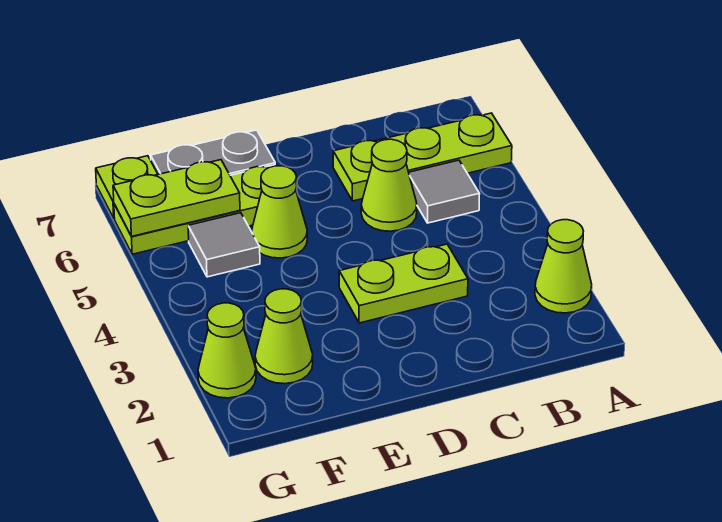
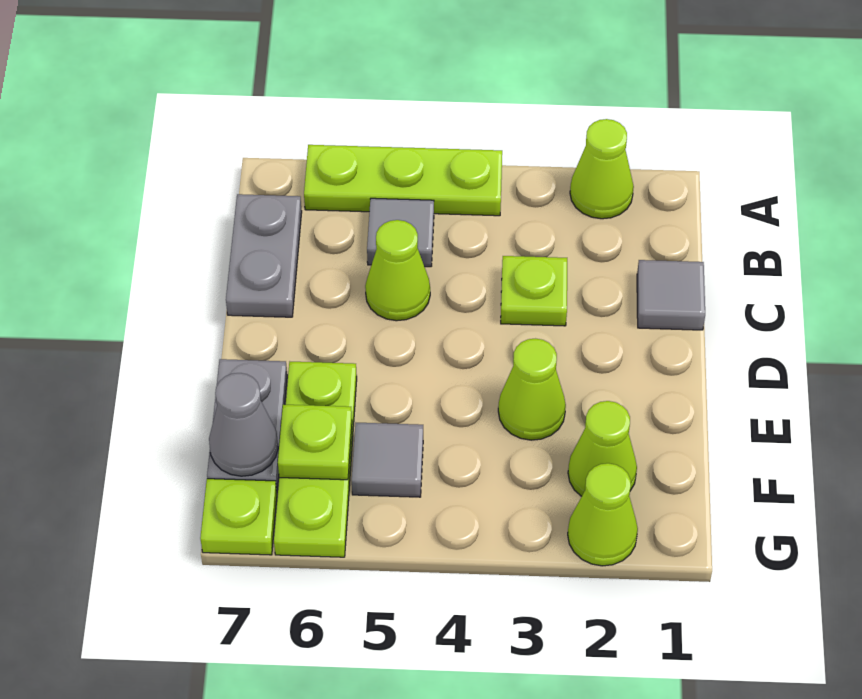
lime 1x3 plate [333,113,512,201] -> lime 1x3 plate turned to [304,145,502,216]
none -> grey 1x2 plate [226,194,302,317]
none -> grey 1x1 tile [637,260,705,330]
lime 1x2 plate [339,244,468,323] -> lime 1x1 plate [501,256,567,326]
lime 1x1 cone [252,166,307,258] -> lime 1x1 cone moved to [498,339,566,440]
lime 1x2 plate [113,160,240,236] -> lime 1x1 plate [278,405,352,480]
none -> grey 1x1 cone [209,373,278,476]

